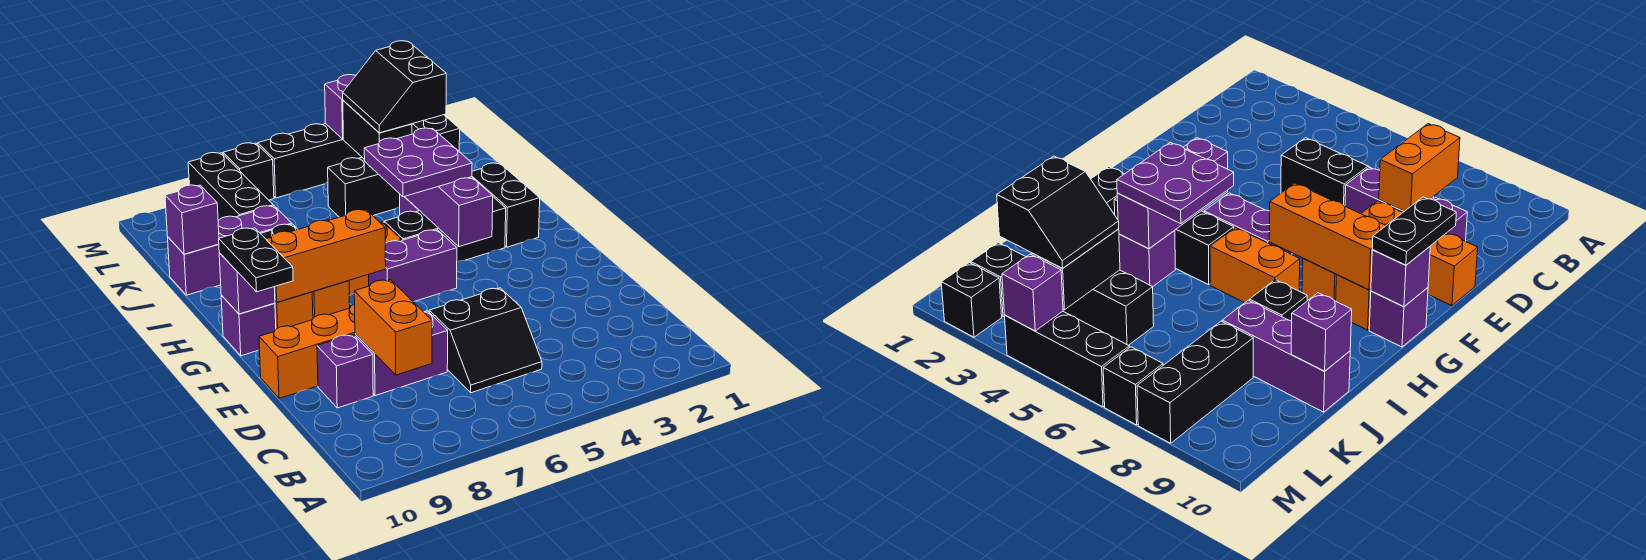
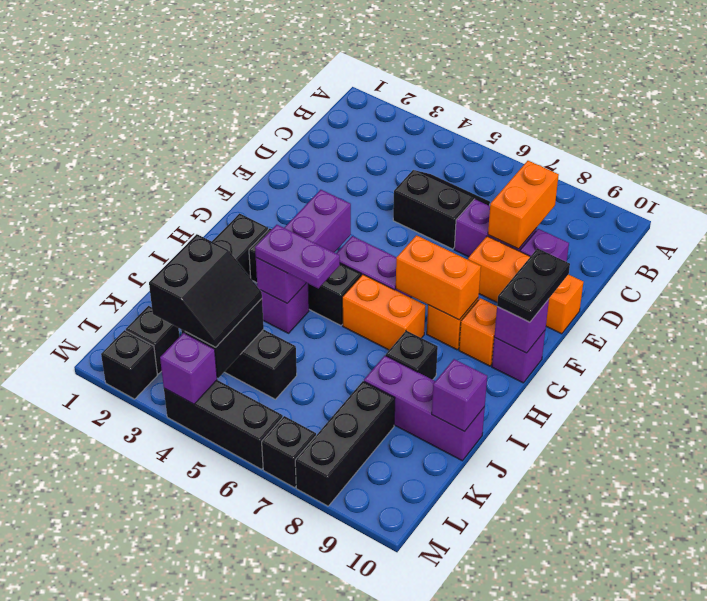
orange 1x3 brick [266,210,386,302] -> orange 1x2 brick [396,235,481,320]
purple 2x2 plate [364,128,472,197] -> purple 1x2 plate [255,225,340,288]

